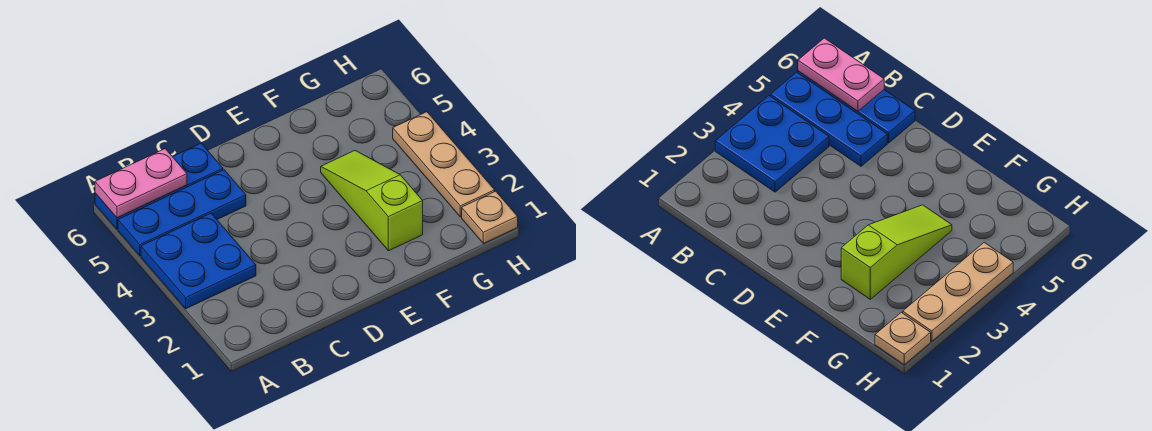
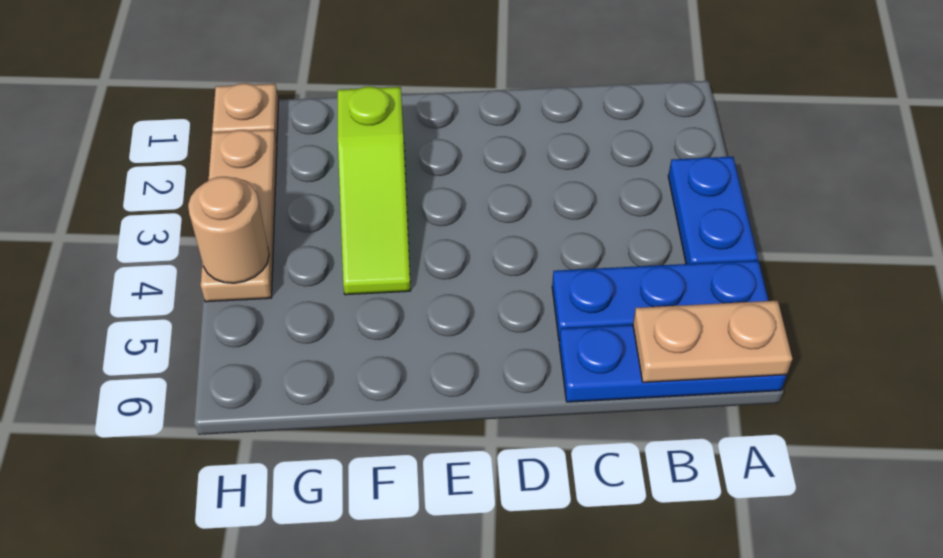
blue 2x2 plate [141,213,256,309] -> blue 1x2 plate [668,157,758,264]
pink 1x2 plate [95,149,187,218] -> tan 1x2 plate [633,301,792,382]
none -> tan 1x1 round brick [188,177,269,283]

